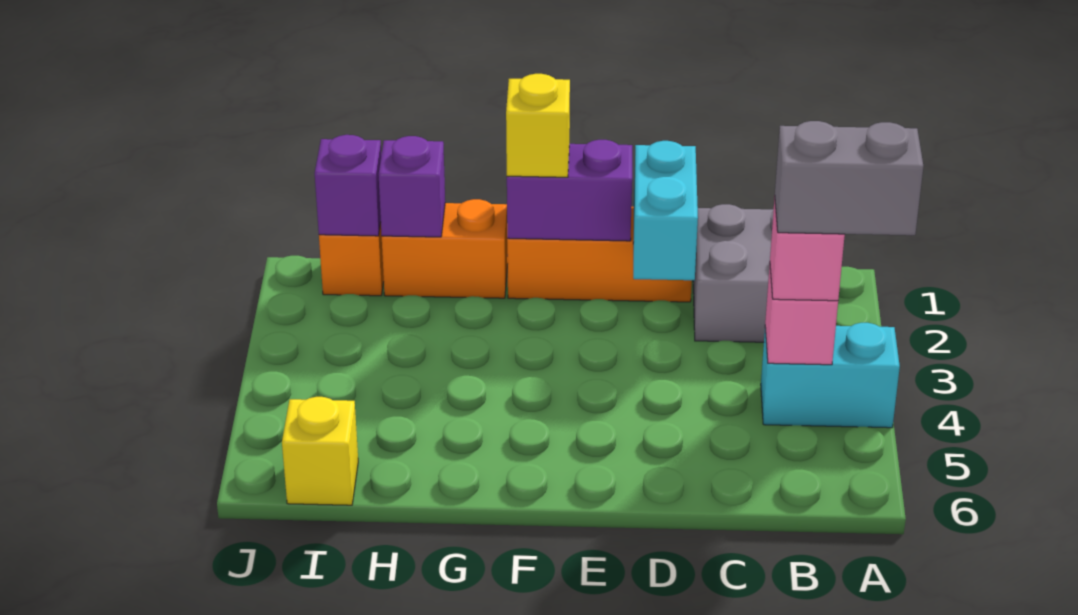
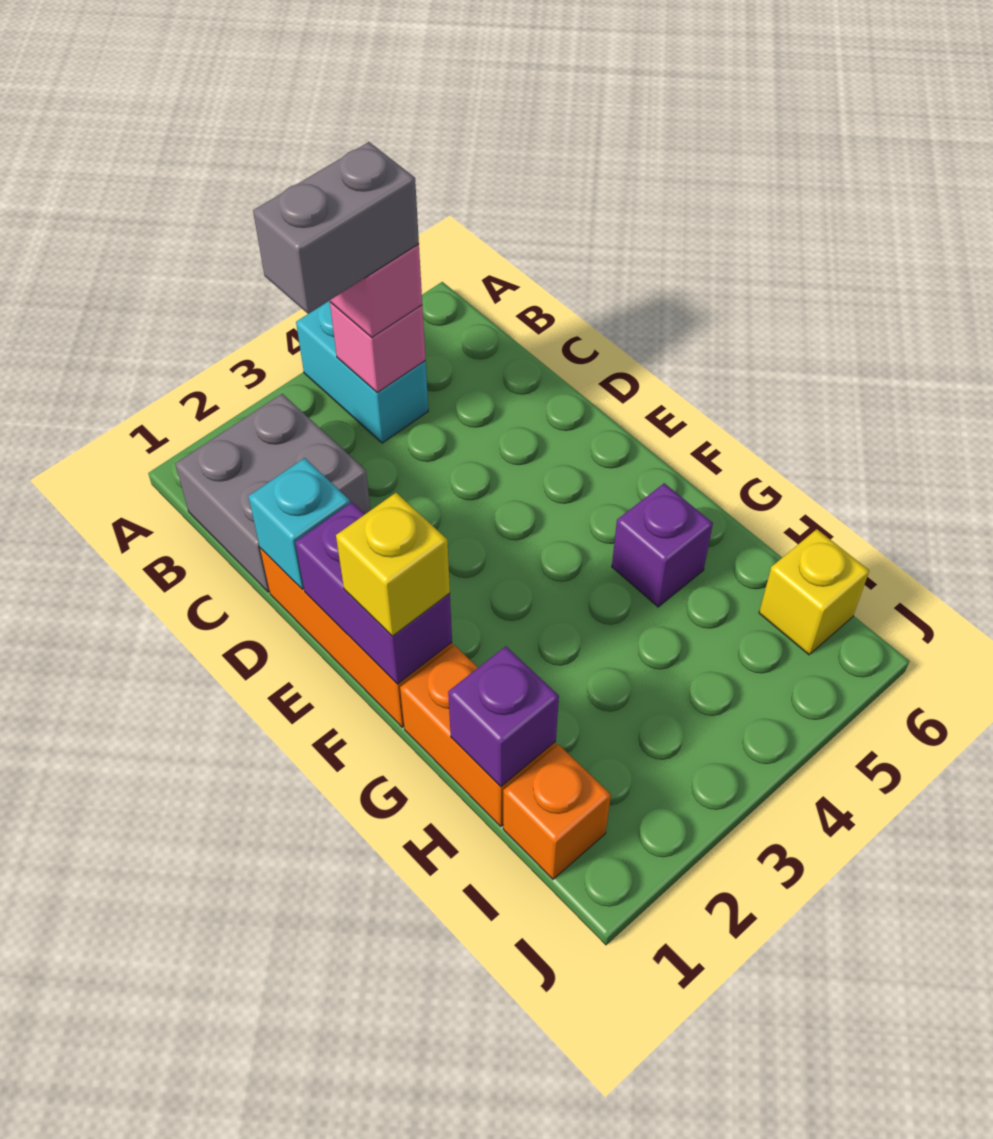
grey 1x2 brick [775,121,923,235] -> grey 1x2 brick turned to [253,142,419,314]
cyan 1x2 brick [633,141,698,280] -> cyan 1x1 brick [248,458,350,589]
purple 1x1 brick [315,135,381,236] -> purple 1x1 brick moved to [612,483,713,607]

